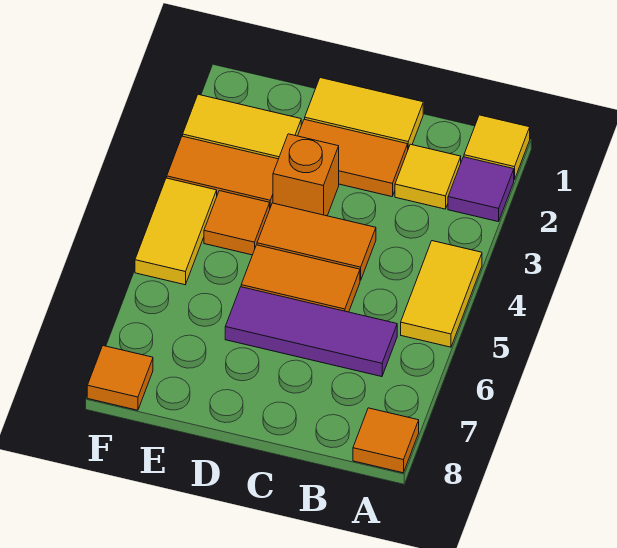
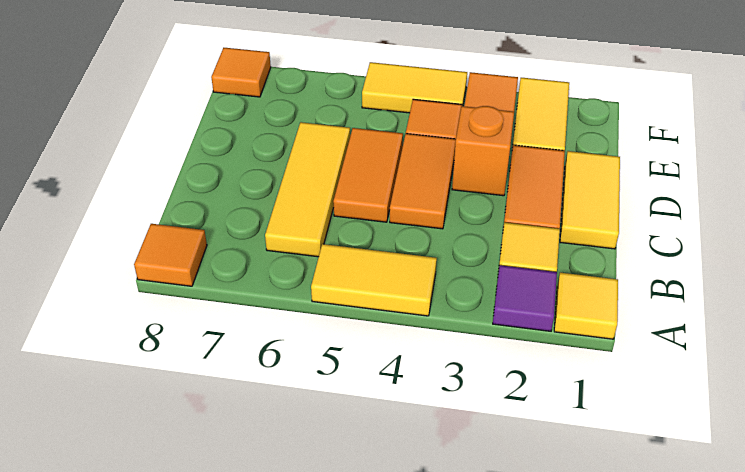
purple 1x3 tile [225,287,397,377] -> yellow 1x3 tile [265,122,350,257]

